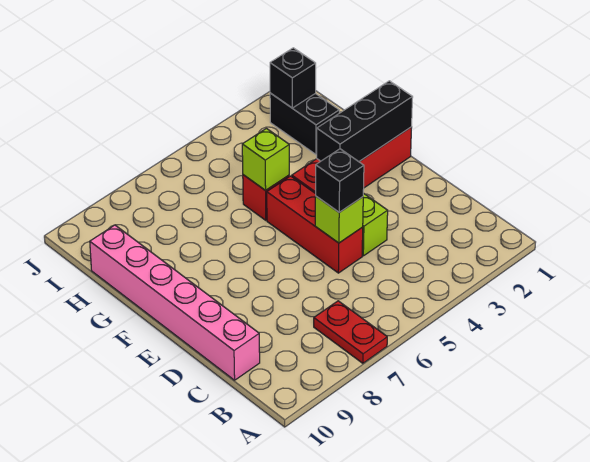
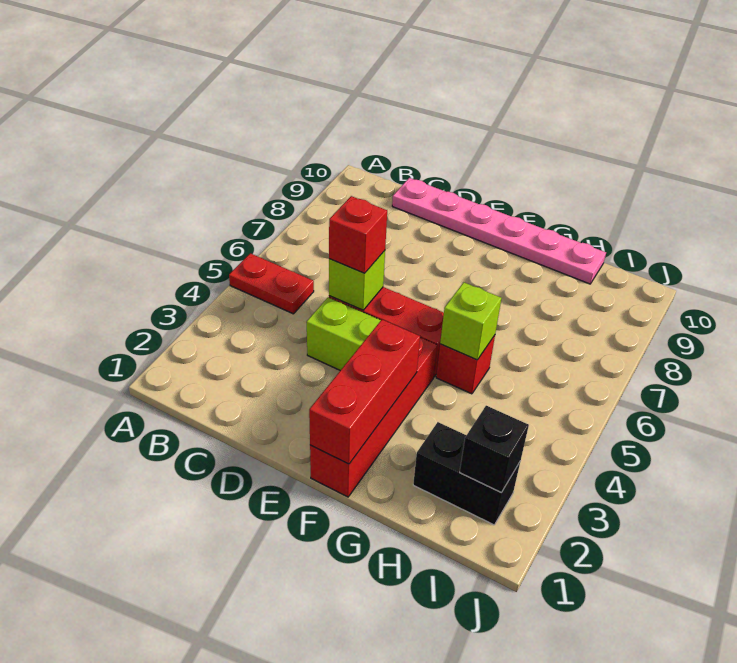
red 1x2 plate [314,301,387,363] -> red 1x2 plate moved to [229,253,314,314]
pink 1x6 brick [90,225,260,380] -> pink 1x6 plate [392,178,606,284]
black 1x1 brick [316,149,364,212] -> red 1x1 brick [329,196,387,273]
black 1x3 brick [317,81,413,162] -> red 1x3 brick [309,320,420,464]

